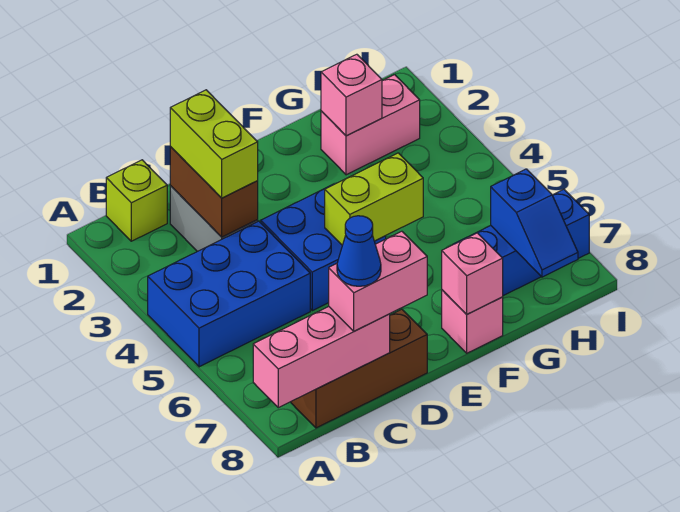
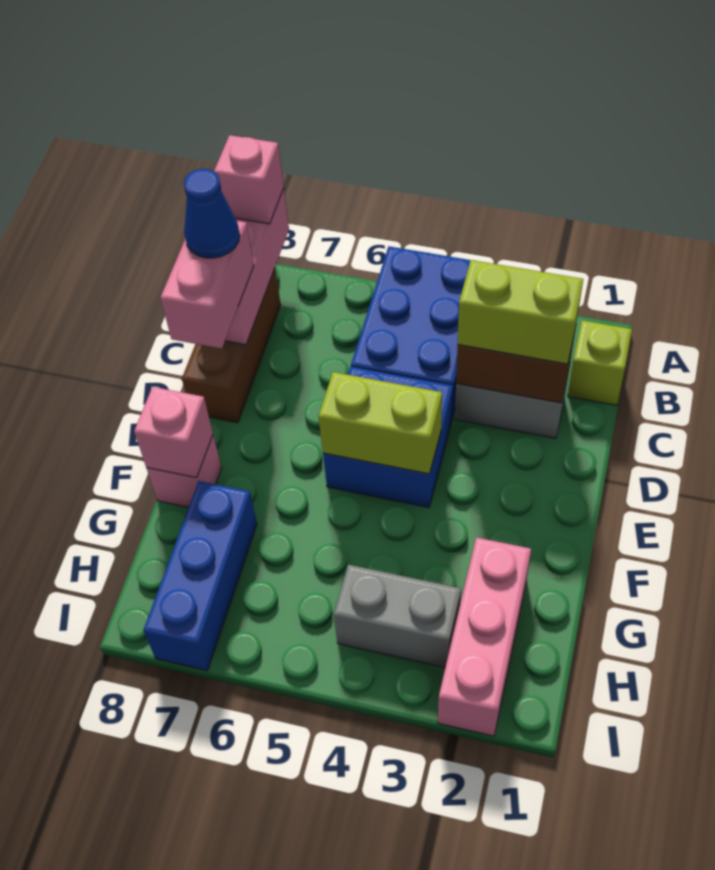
lime 1x2 brick [325,153,423,245] -> lime 1x2 brick turned to [318,372,442,474]
pink 1x2 brick [321,75,420,175] -> pink 1x3 brick [438,537,531,736]
pink 1x1 brick [321,54,382,136] -> pink 1x1 brick moved to [214,135,284,224]
none -> grey 1x2 brick [334,565,461,667]
blue 1x2 slope [491,169,578,277] -> none

